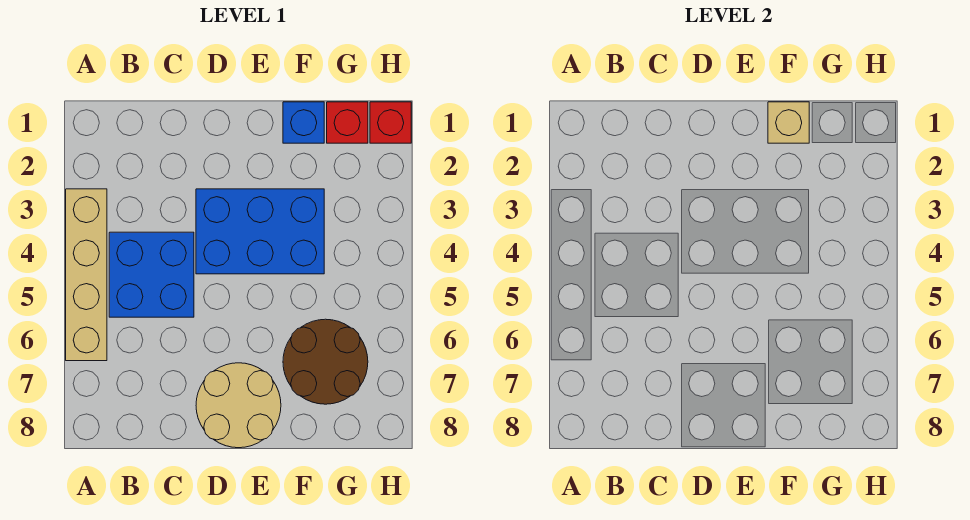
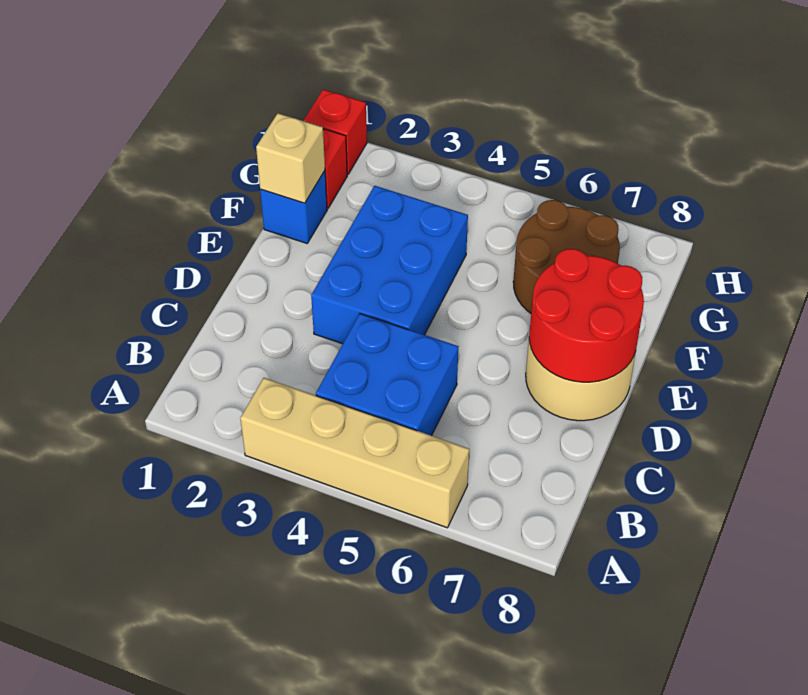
none -> red 2x2 round brick [529,249,644,382]

